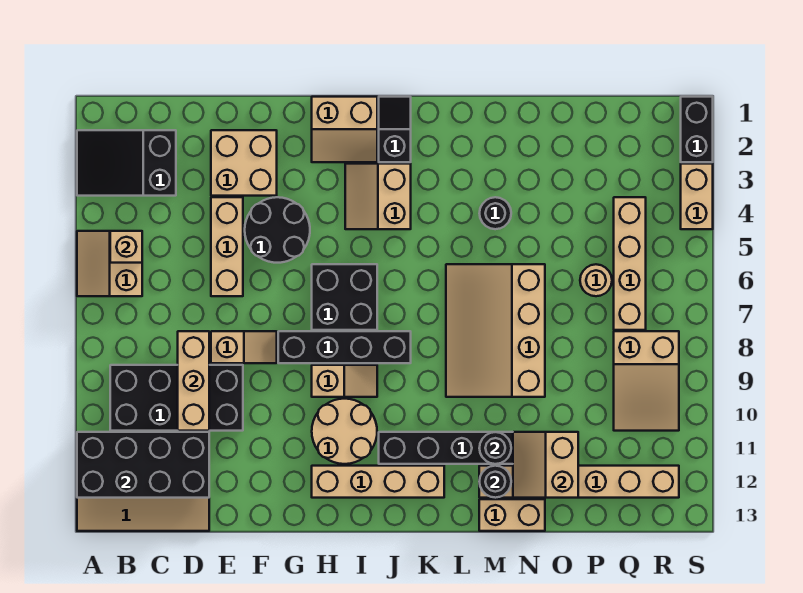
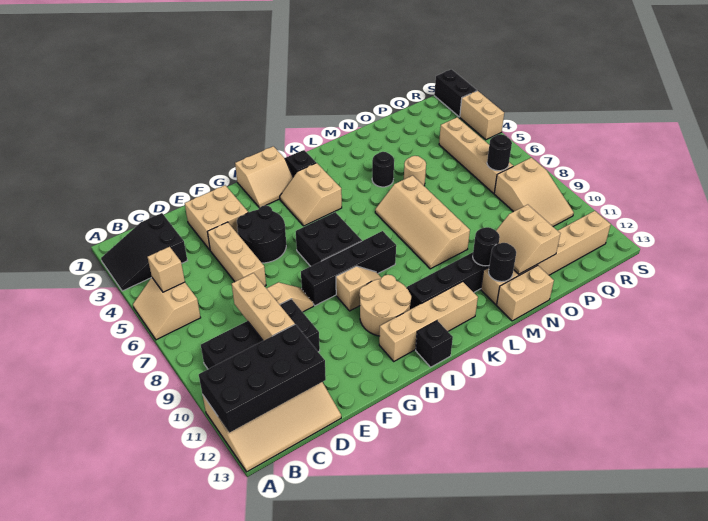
none -> black 1x1 brick [416,321,453,367]
tan 3x4 slope [446,264,545,397] -> tan 2x4 slope [375,175,470,269]
tan 1x1 round brick [580,264,612,296] -> tan 1x1 round brick moved to [404,156,426,186]
none -> black 1x1 round brick [487,134,512,171]

